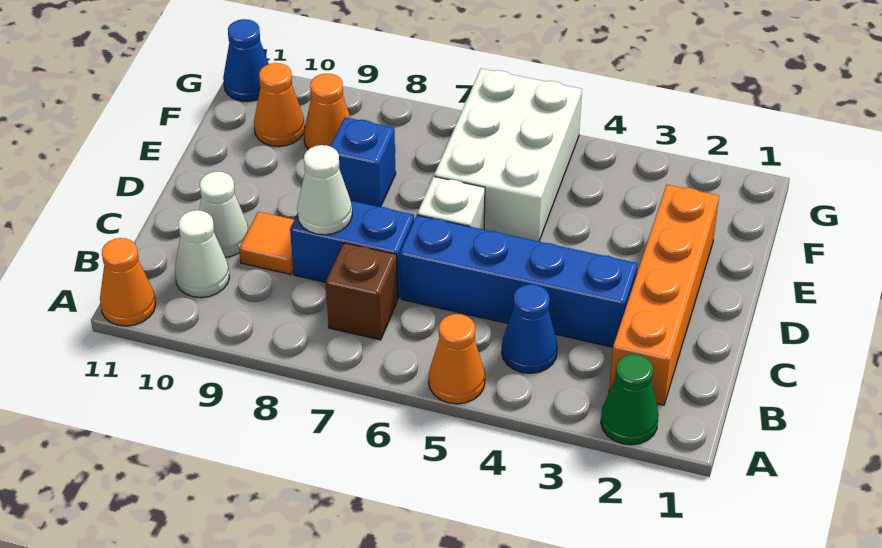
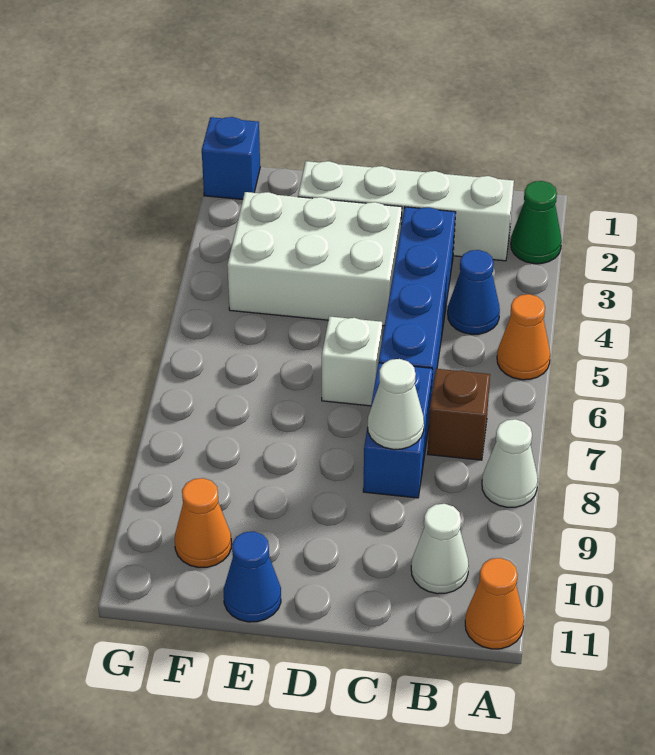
orange 1x4 brick [609,185,719,405] -> white 1x4 brick [298,161,514,261]
orange 1x1 tile [239,212,294,274] -> none
white 1x1 cone [199,172,248,257] -> white 1x1 cone moved to [482,419,538,507]
white 2x3 brick [434,68,582,241] -> white 2x3 brick moved to [227,192,402,326]
blue 1x1 brick [330,117,396,207] -> blue 1x1 brick moved to [202,117,260,199]
orange 1x1 cone [304,74,350,150] -> none
blue 1x1 cone [223,19,269,102] -> blue 1x1 cone moved to [224,531,281,622]

